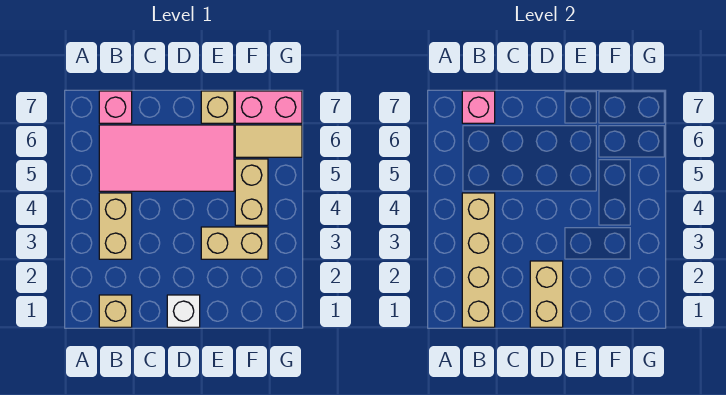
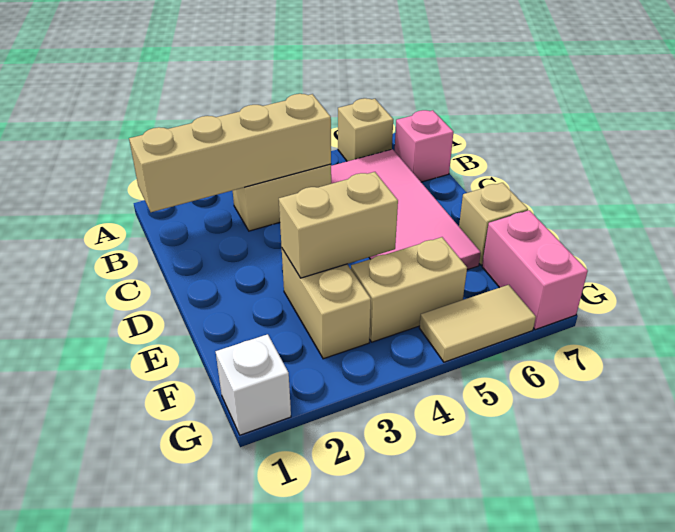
tan 1x1 brick [99,295,132,327] -> tan 1x1 brick moved to [338,98,393,161]
pink 1x1 brick [462,91,495,123] -> none
white 1x1 brick [167,295,200,327] -> white 1x1 brick moved to [215,334,291,435]
tan 1x2 brick [530,261,563,327] -> tan 1x2 brick moved to [279,172,398,278]
tan 1x2 tile [235,125,302,157] -> tan 1x2 tile turned to [419,285,536,362]

